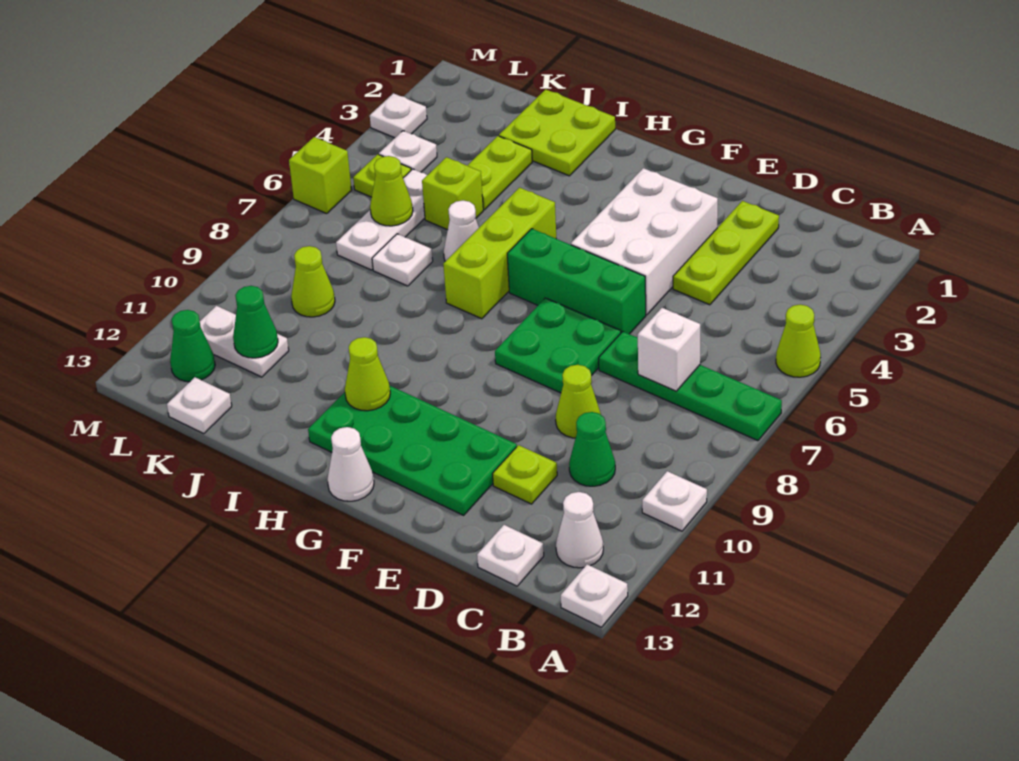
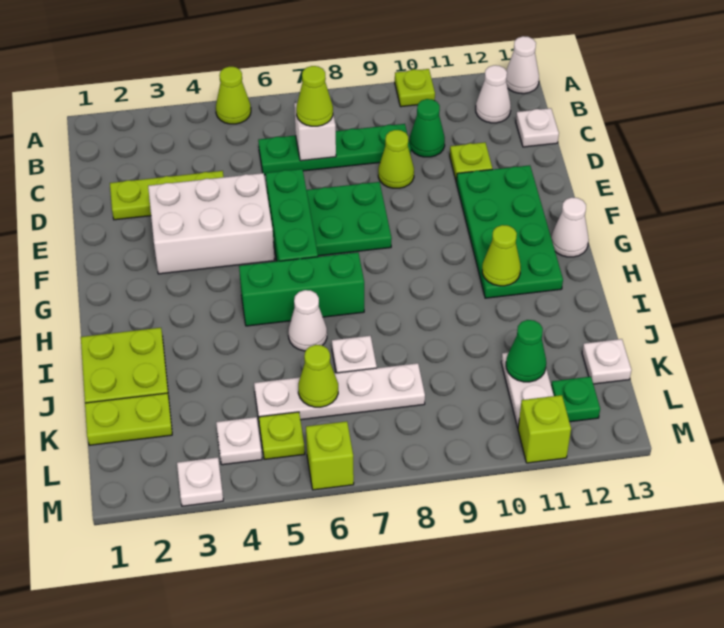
green 1x4 plate [599,331,782,441] -> green 1x4 plate turned to [258,124,411,175]
white 1x1 plate [642,471,707,531] -> lime 1x1 plate [395,69,435,107]
white 1x1 plate [561,564,628,627] -> white 1x1 cone [506,36,539,94]
lime 1x3 brick [443,188,556,319] -> green 1x3 brick [239,252,364,326]
lime 1x2 plate [467,136,532,210] -> lime 1x2 plate moved to [85,393,172,445]
lime 1x1 brick [422,157,483,230] -> lime 1x1 brick moved to [518,395,571,463]
white 1x3 plate [336,169,427,270] -> white 1x4 plate [254,363,425,420]
lime 1x1 cone [291,246,335,317] -> lime 1x1 cone moved to [296,66,333,126]
green 1x1 cone [170,310,215,382] -> green 1x1 plate [551,377,600,422]

